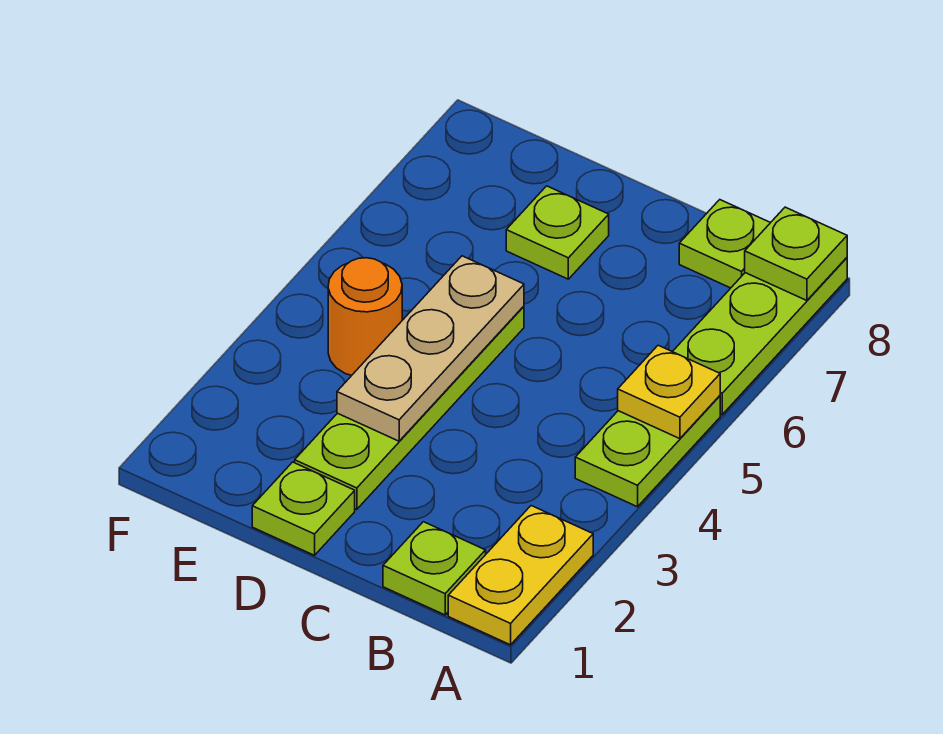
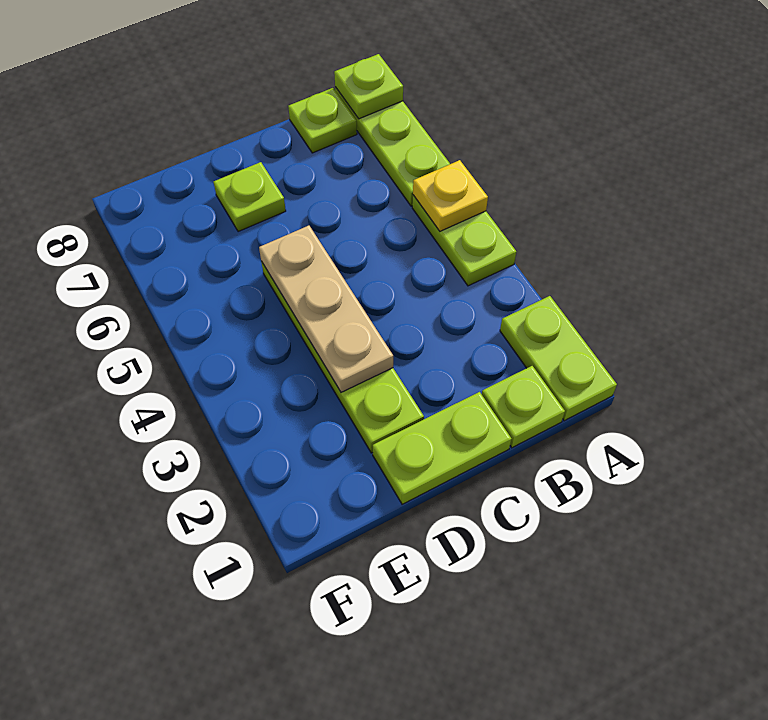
yellow 1x2 plate [448,506,593,645] -> lime 1x2 plate [500,296,617,421]
lime 1x1 plate [252,462,355,555] -> lime 1x2 plate [373,392,512,504]
orange 1x1 round brick [328,258,402,376] -> none

